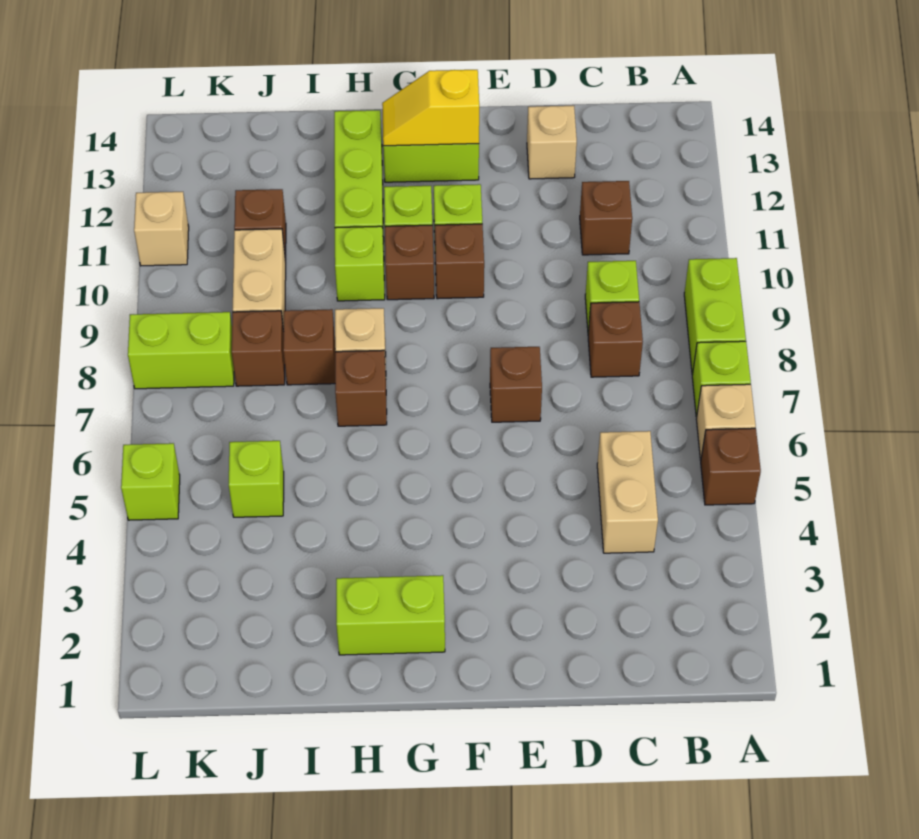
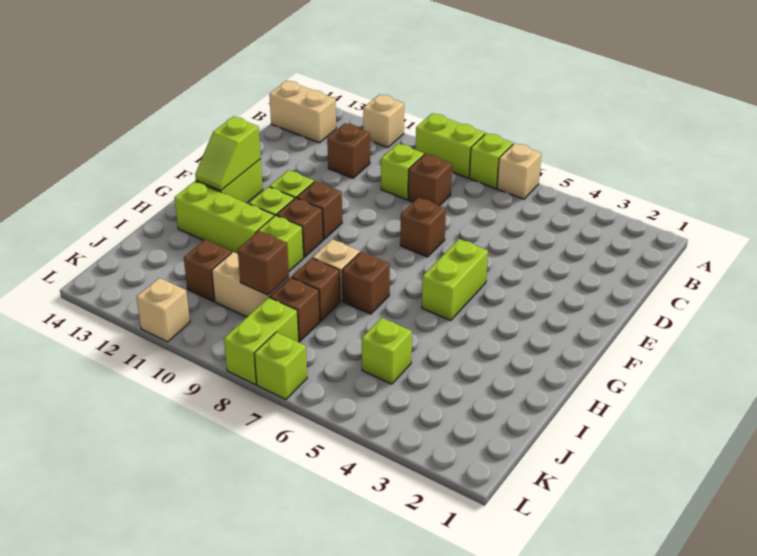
brown 1x1 brick [701,428,761,505] -> brown 1x1 brick moved to [238,231,289,295]
tan 1x2 brick [597,431,658,553] -> tan 1x2 brick moved to [269,81,336,143]
tan 1x1 brick [527,106,577,179] -> tan 1x1 brick moved to [363,94,404,148]
yellow 1x2 slope [382,70,479,146] -> lime 1x2 slope [195,117,261,191]
lime 1x2 brick [336,575,445,655] -> lime 1x2 brick moved to [422,239,488,320]
lime 1x1 brick [121,443,180,520] -> lime 1x1 brick moved to [254,332,307,400]

